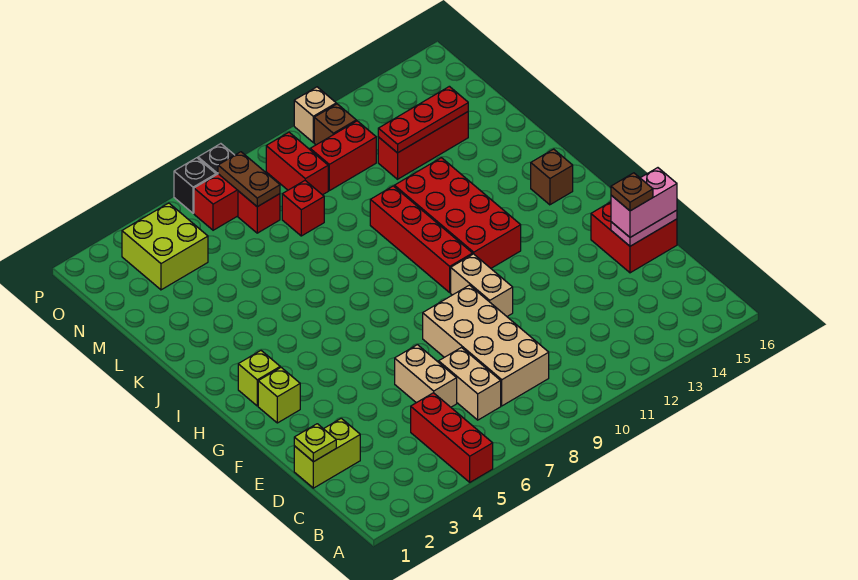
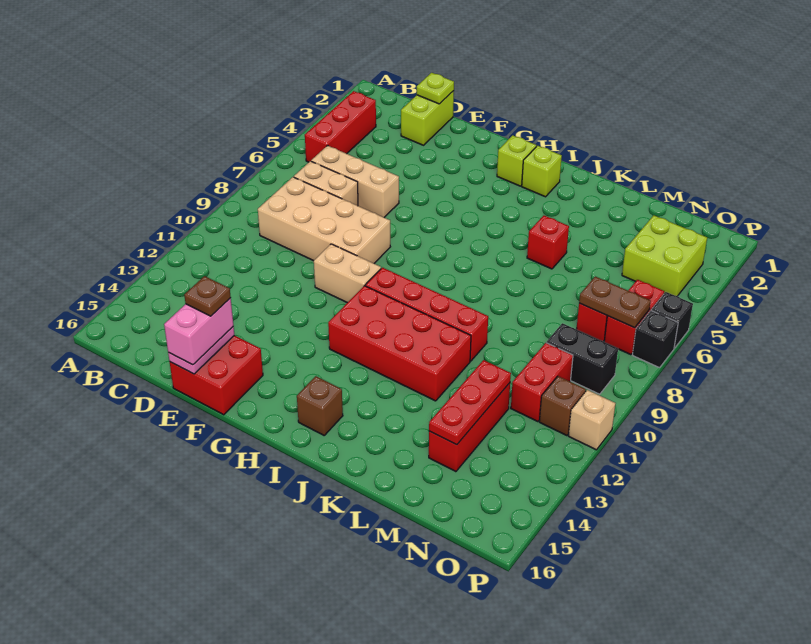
red 1x3 brick [411,393,493,482] -> red 1x3 brick turned to [305,91,376,162]
tan 1x2 brick [395,345,457,407] -> tan 1x3 brick [311,145,399,217]
lime 1x1 brick [258,367,300,423] -> lime 1x1 brick moved to [522,146,562,197]
red 1x1 brick [282,181,324,236] -> red 1x1 brick moved to [527,216,569,269]
red 1x2 brick [266,132,328,195] -> black 1x2 brick [547,323,618,394]

